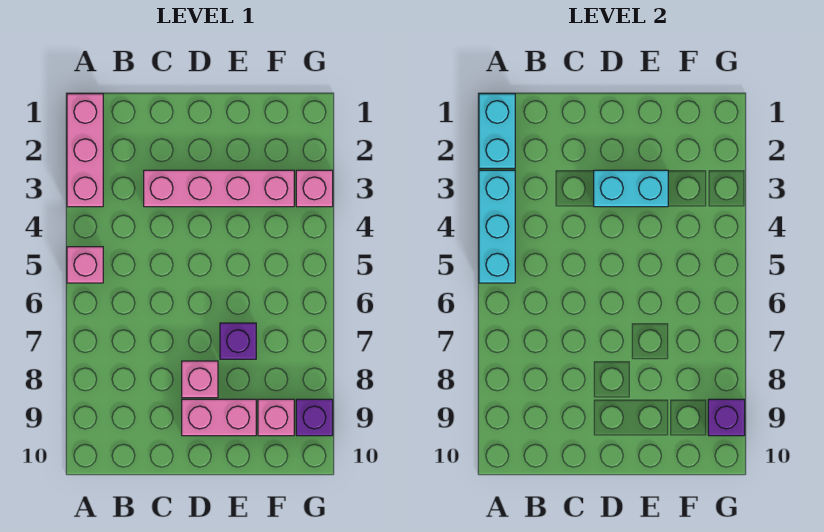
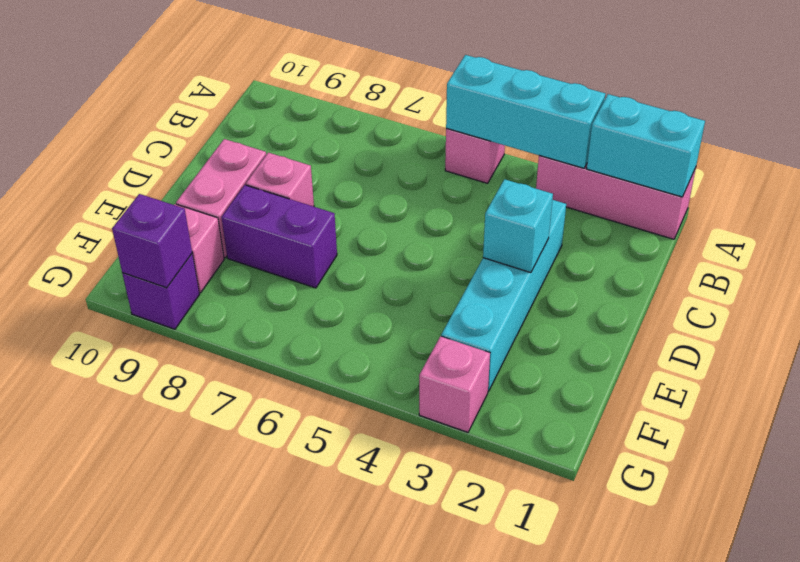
pink 1x4 brick [144,170,294,207] -> cyan 1x4 brick [441,200,566,391]
cyan 1x2 brick [594,170,668,207] -> cyan 1x1 brick [483,179,553,273]
purple 1x1 brick [220,323,256,359] -> purple 1x2 brick [221,185,337,288]

